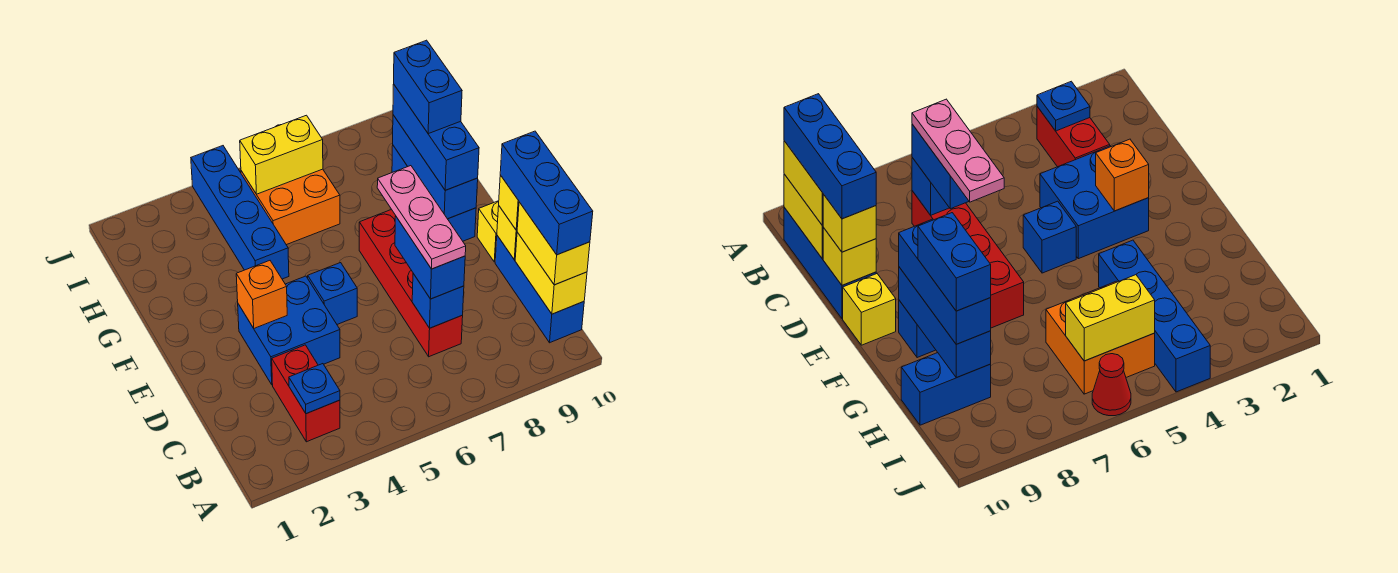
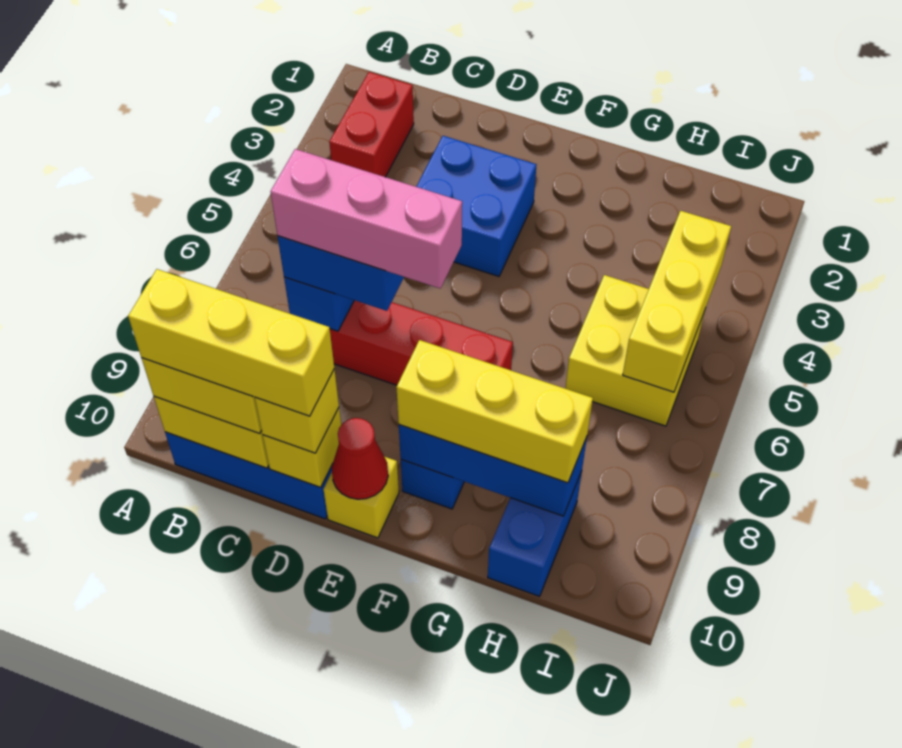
red 1x2 brick [272,345,340,442] -> red 1x2 brick turned to [329,72,414,177]
blue 1x1 plate [289,364,340,414] -> none
blue 1x3 brick [500,131,593,255] -> yellow 1x3 brick [128,269,334,416]
pink 1x3 plate [377,166,466,269] -> pink 1x3 brick [270,149,462,289]
orange 1x1 brick [236,261,287,328] -> none
blue 1x1 brick [308,263,357,324] -> none
blue 1x3 brick [393,84,479,190] -> yellow 1x3 brick [396,340,593,483]
blue 1x4 brick [191,146,289,279] -> none
blue 1x2 brick [394,40,462,134] -> none
orange 2x2 brick [241,169,340,245] -> yellow 2x2 brick [565,275,705,426]
yellow 1x2 brick [240,115,323,194] -> yellow 1x3 brick [623,211,731,392]
red 1x1 cone [1092,354,1131,416] -> red 1x1 cone moved to [332,418,388,499]

